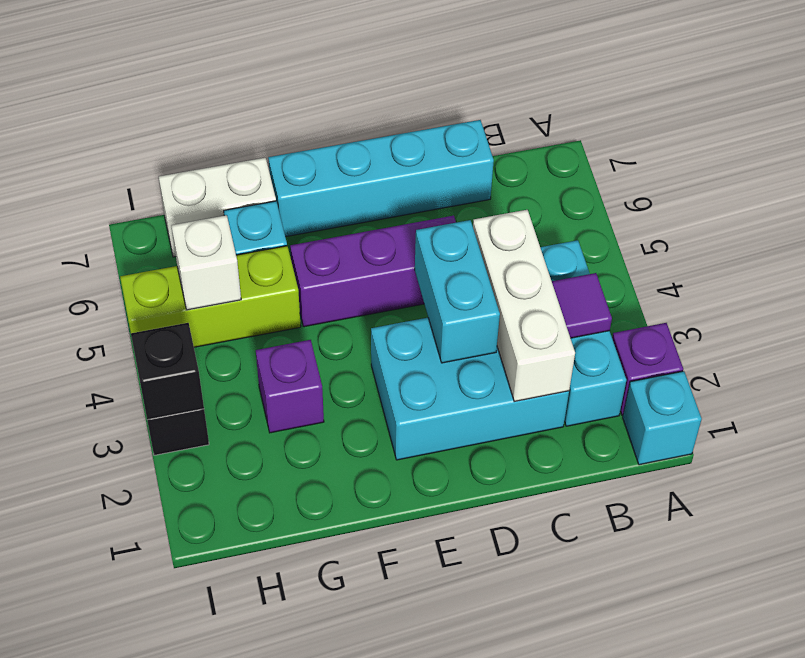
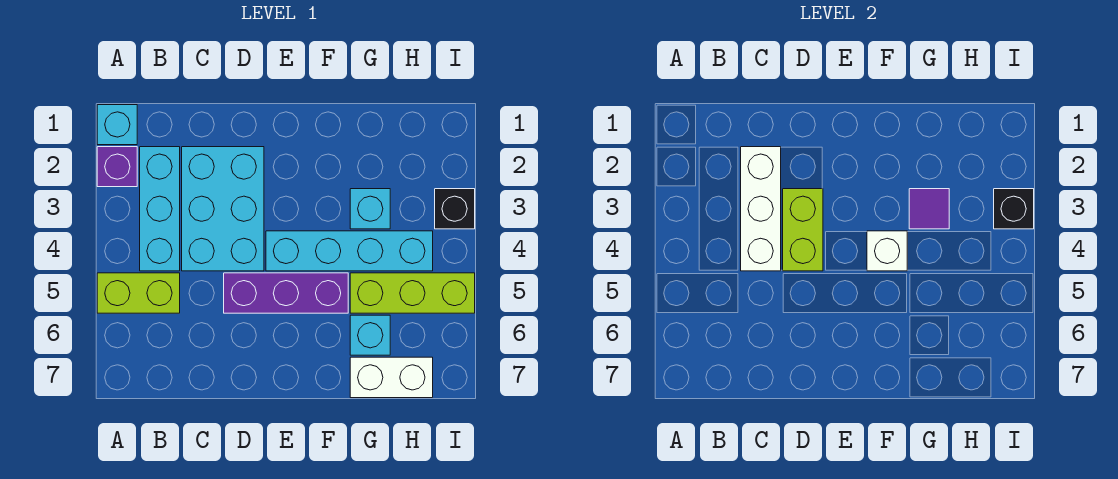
none -> lime 1x2 brick [97,273,180,313]
purple 1x1 tile [552,273,612,338] -> purple 1x1 tile moved to [909,189,949,229]
cyan 2x3 brick [371,318,569,460] -> cyan 2x3 brick turned to [182,147,264,271]
cyan 1x4 brick [268,120,494,237] -> cyan 1x4 brick moved to [266,231,433,271]
cyan 1x2 brick [415,220,500,363] -> lime 1x2 brick [783,189,823,271]
purple 1x1 brick [256,340,324,433] -> cyan 1x1 brick [350,189,390,229]
white 1x1 brick [171,215,241,310] -> white 1x1 brick moved to [867,231,907,271]

